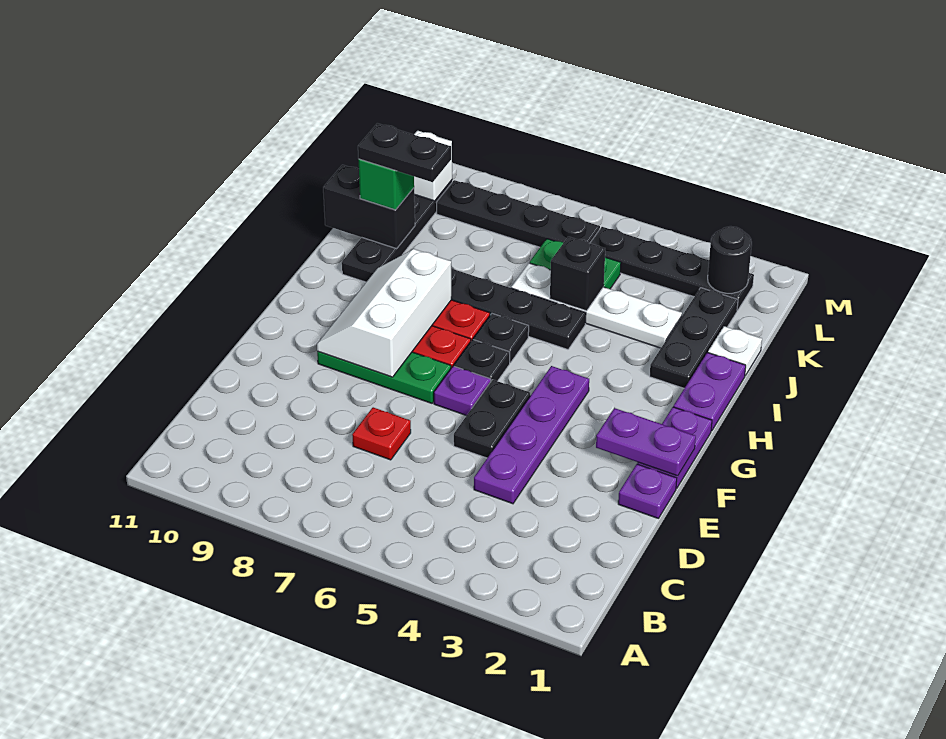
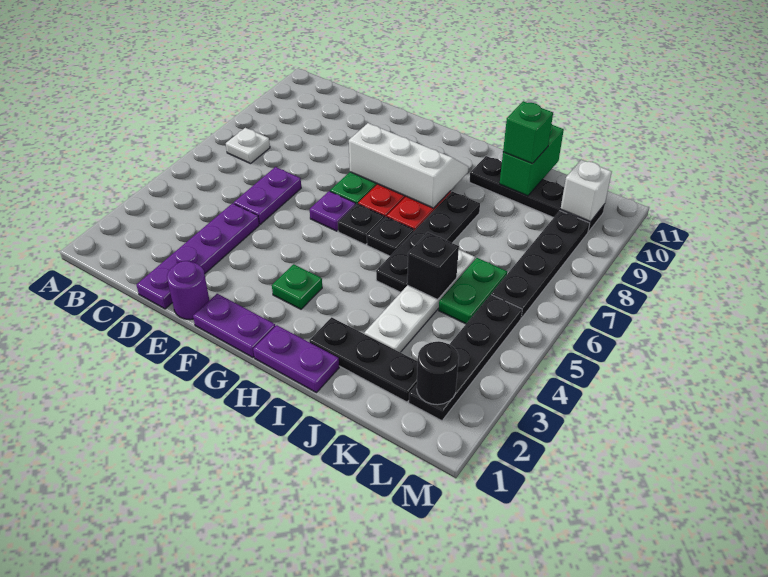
purple 1x4 plate [474,366,589,504] -> purple 1x4 plate turned to [136,203,259,309]
red 1x1 plate [352,407,411,460] -> none
purple 1x1 plate [618,464,677,519] -> purple 1x1 round brick [167,261,209,320]
black 1x2 plate [454,380,530,458] -> none
purple 1x2 plate [596,408,696,476] -> purple 1x2 plate moved to [234,167,301,224]
none -> green 1x1 plate [272,264,322,309]
white 1x1 plate [708,326,762,376] -> white 1x1 plate moved to [226,128,270,164]
black 1x2 plate [358,123,451,182] -> none
black 1x2 brick [323,165,415,249] -> green 1x2 brick [500,124,564,196]

